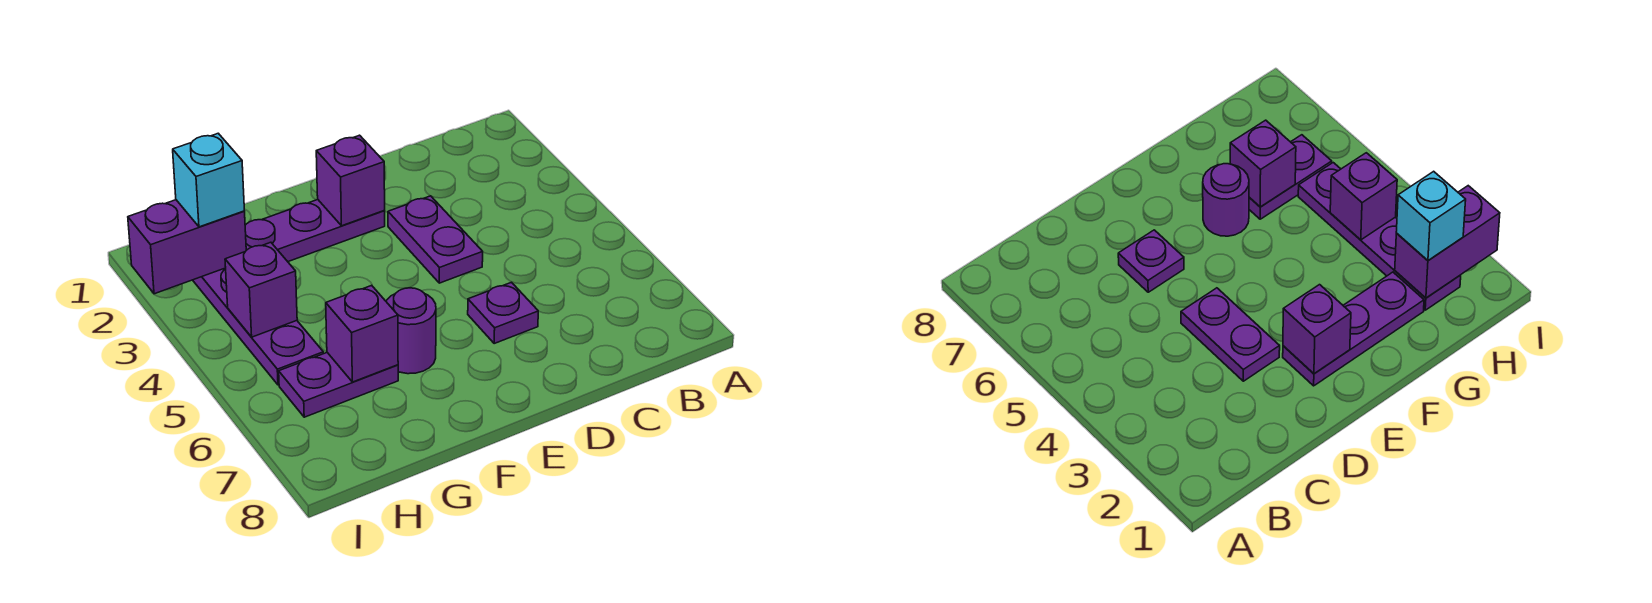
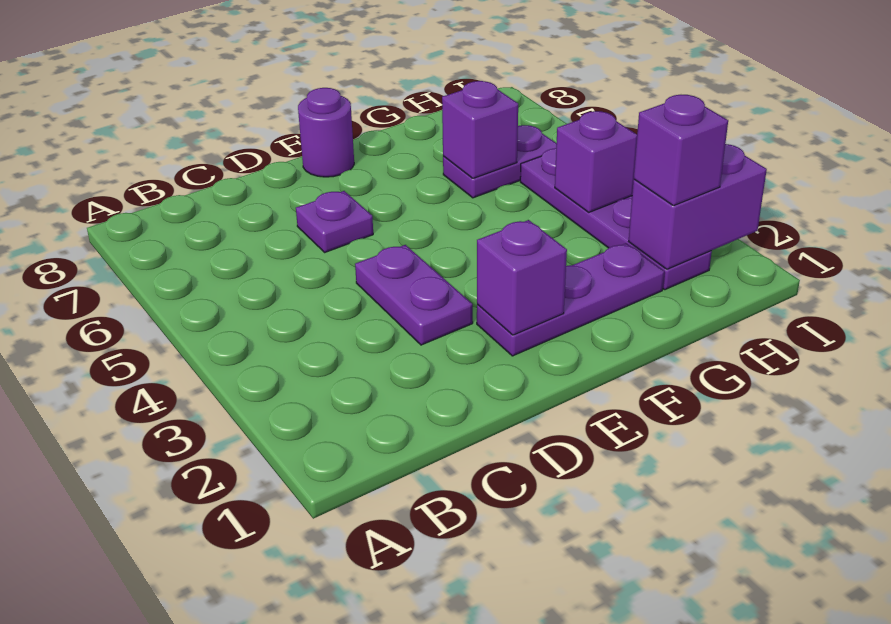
purple 1x1 round brick [386,288,436,374] -> purple 1x1 round brick moved to [298,88,354,177]
cyan 1x1 brick [173,133,244,227] -> purple 1x1 brick [634,95,728,206]

